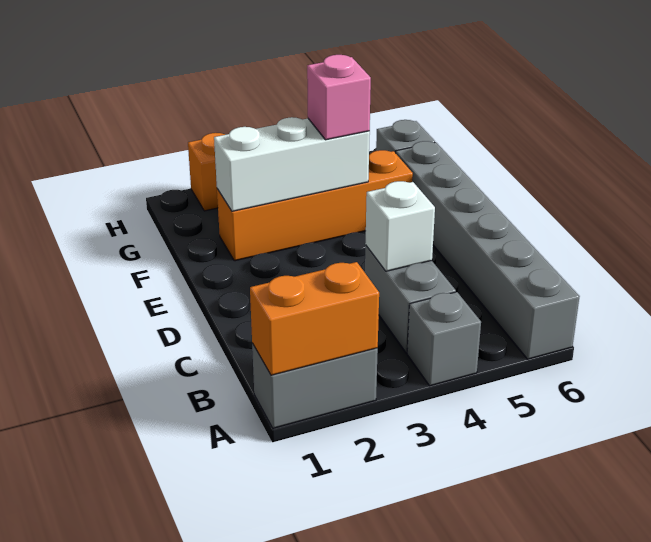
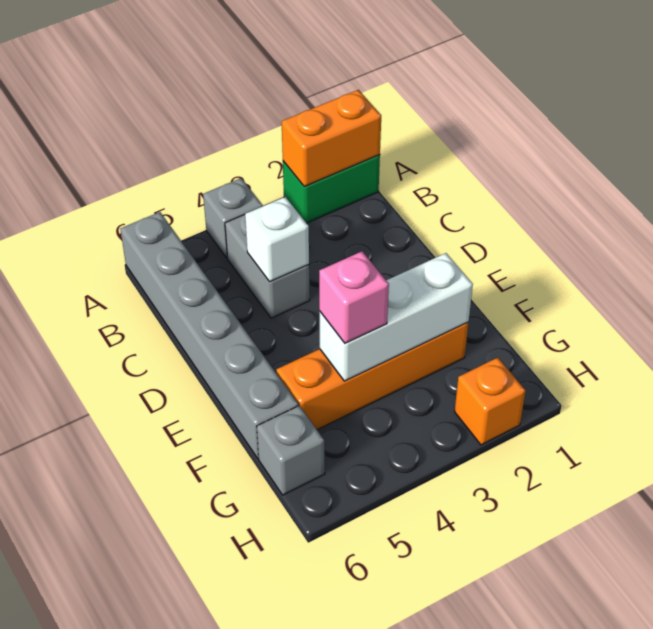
grey 1x2 brick [252,344,378,428] -> green 1x2 brick [283,155,380,223]

